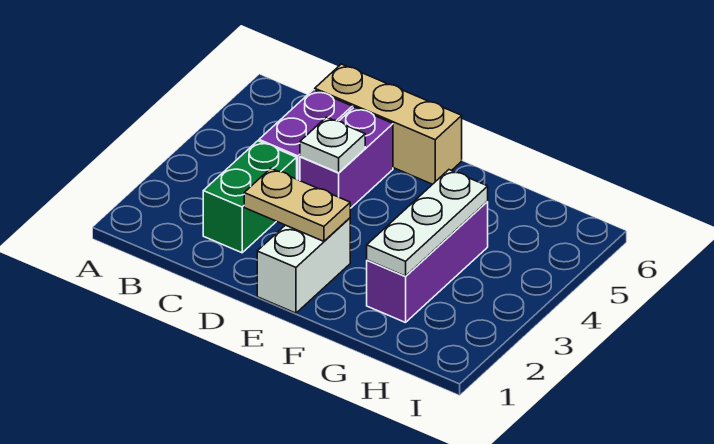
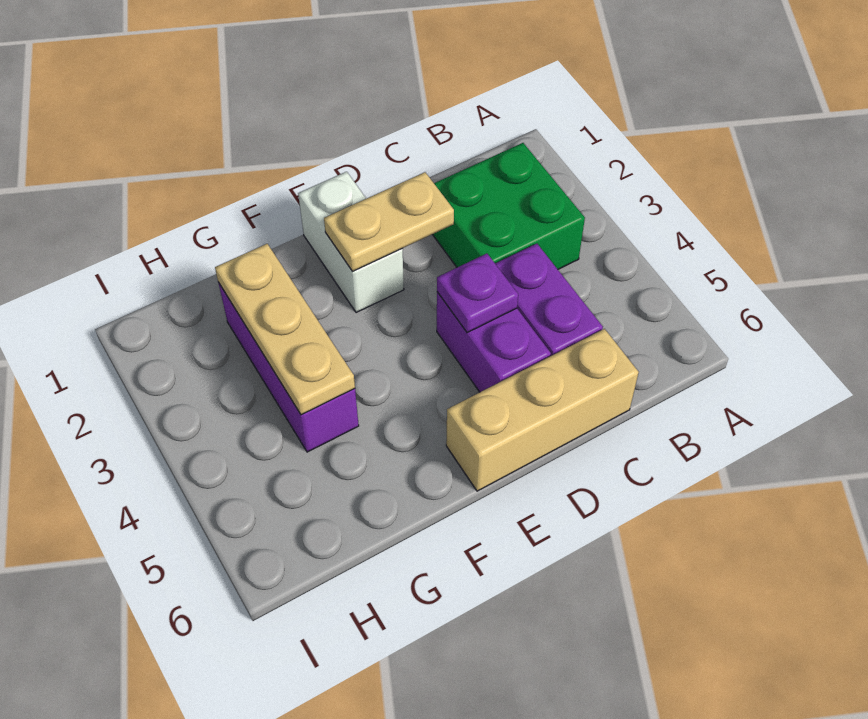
green 1x2 brick [203,141,297,253] -> green 2x2 brick [432,143,585,269]
white 1x1 plate [300,117,365,173] -> purple 1x1 plate [437,253,518,333]
white 1x3 plate [367,170,488,276] -> tan 1x3 plate [215,244,355,415]

